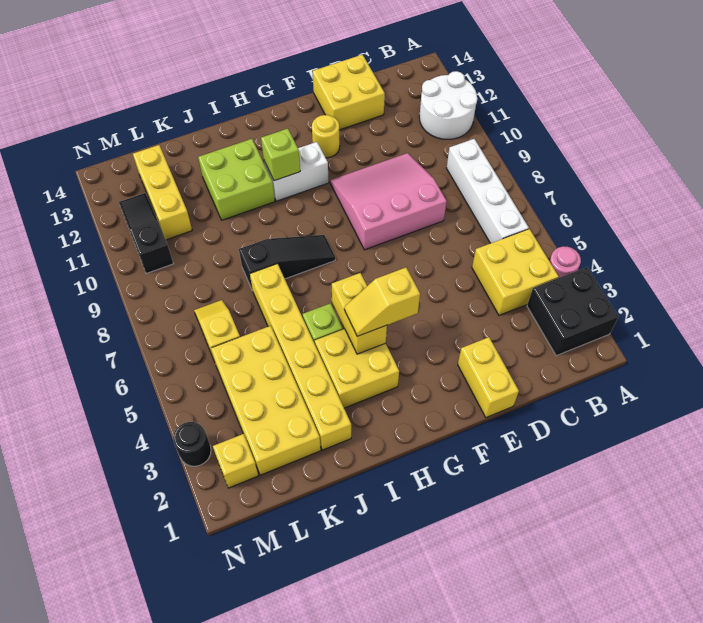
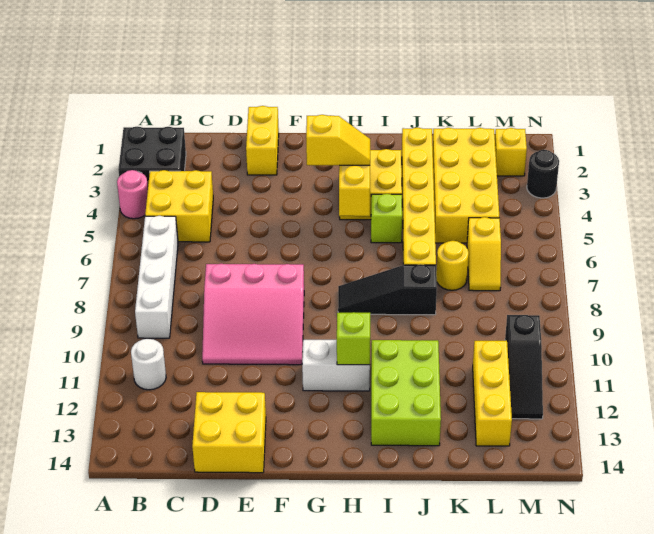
white 2x2 round brick [419,71,477,139] -> white 1x1 round brick [131,339,166,390]
yellow 1x1 round brick [312,115,340,158] -> yellow 1x1 round brick moved to [436,241,469,290]
lime 2x2 brick [198,139,275,220] -> lime 2x3 brick [371,340,441,446]

